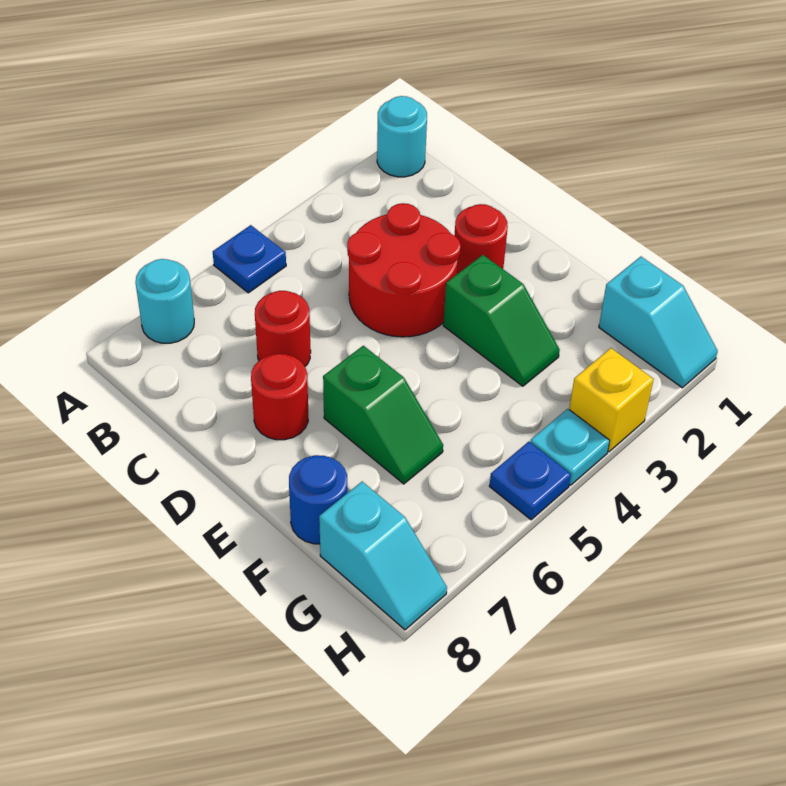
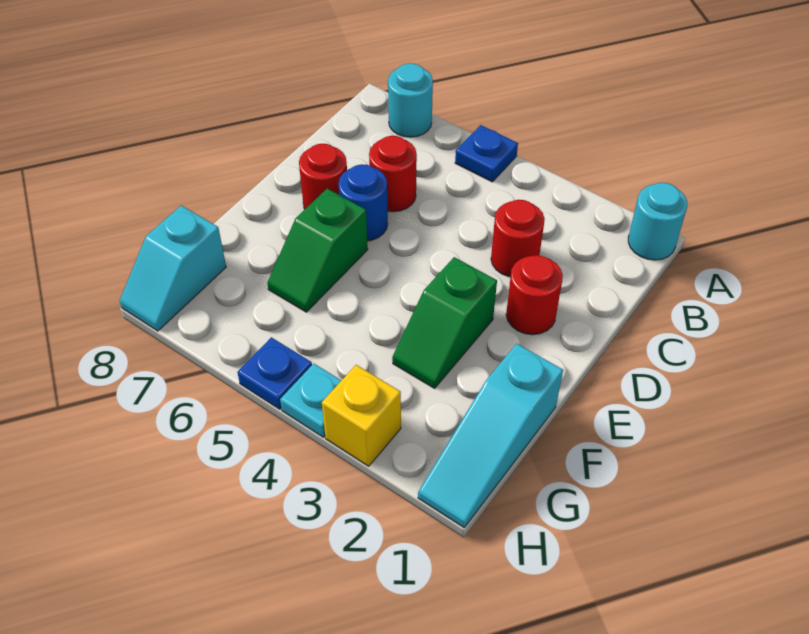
red 2x2 round brick [347,203,461,337] -> red 1x1 round brick [491,200,545,277]
blue 1x1 round brick [289,455,348,544] -> blue 1x1 round brick moved to [338,164,388,241]
cyan 1x2 slope [599,257,718,388] -> cyan 1x3 slope [418,344,563,527]

